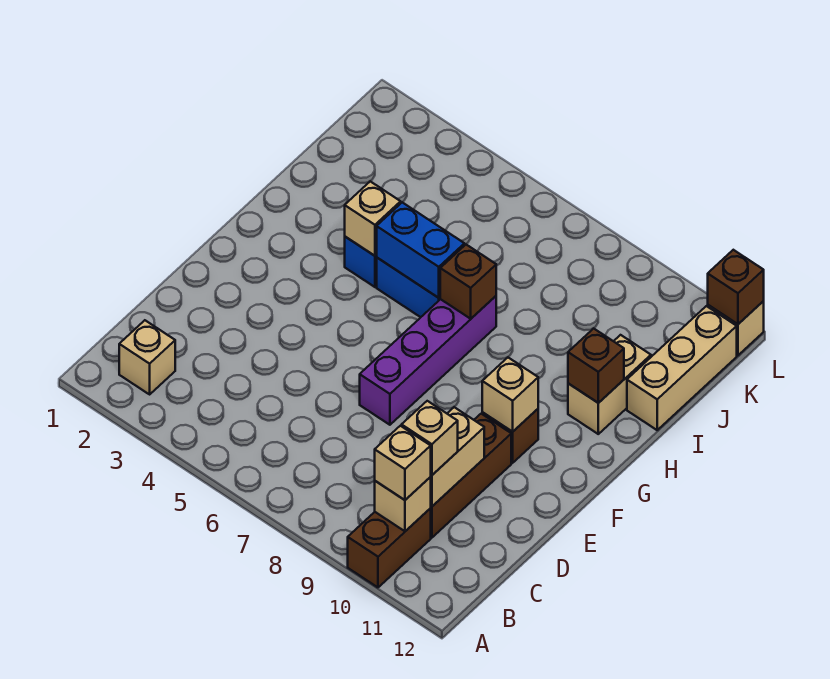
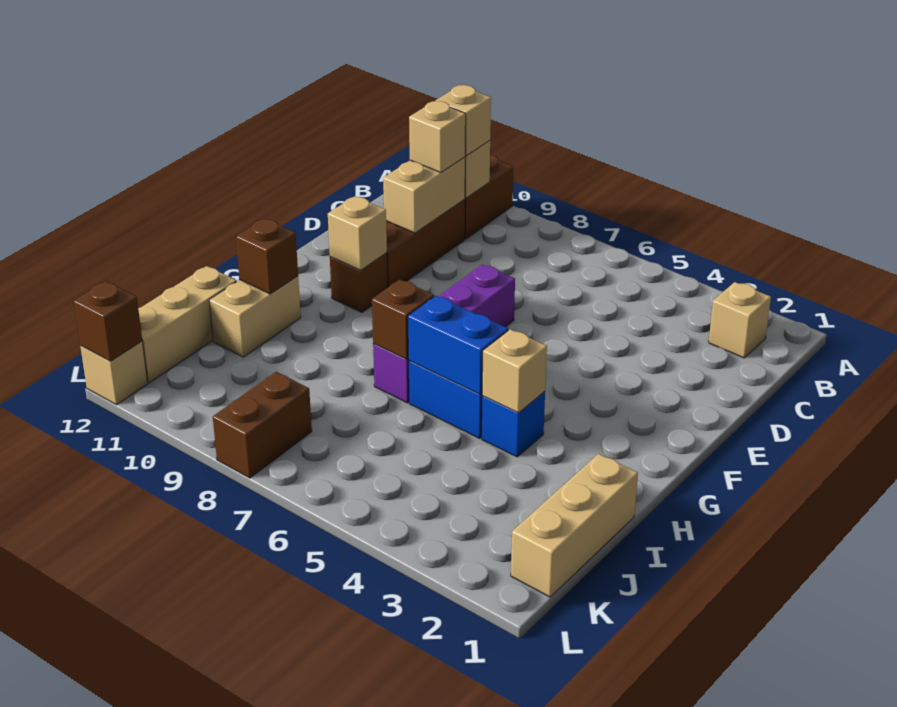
none -> tan 1x3 brick [511,454,638,597]
none -> brown 1x2 brick [213,372,312,478]

